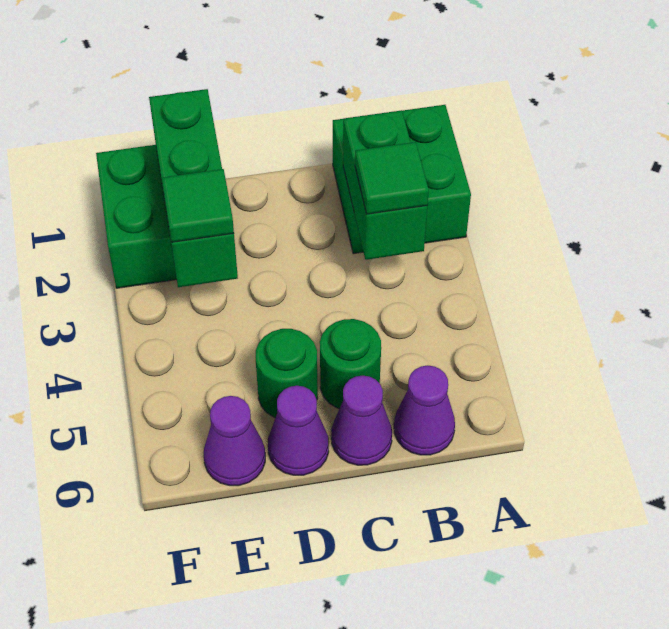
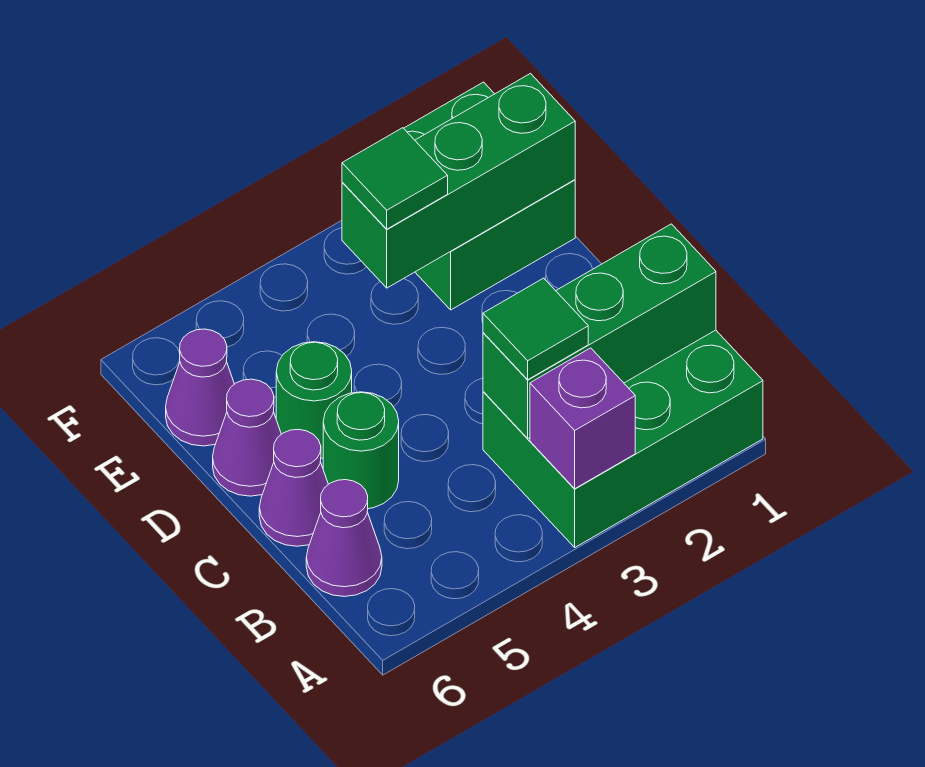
green 2x2 brick [333,105,471,254] -> green 2x3 brick [483,330,763,547]
none -> purple 1x1 brick [530,348,635,489]
green 1x2 brick [343,110,427,260] -> green 1x3 brick [483,224,716,439]

